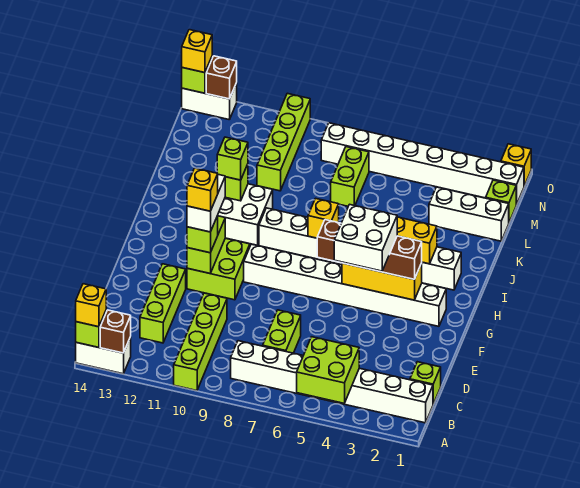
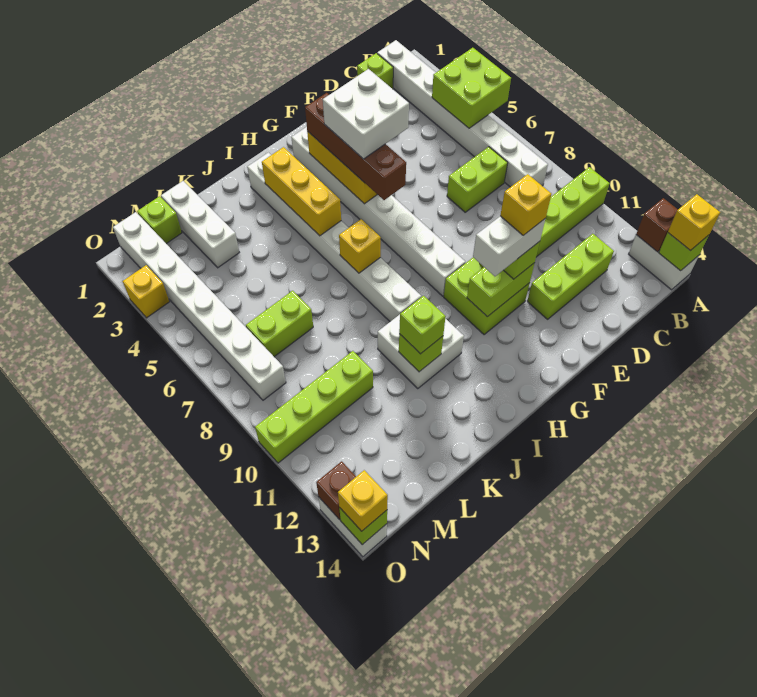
yellow 1x1 brick [501,144,531,186] -> yellow 1x1 brick moved to [123,265,169,318]

